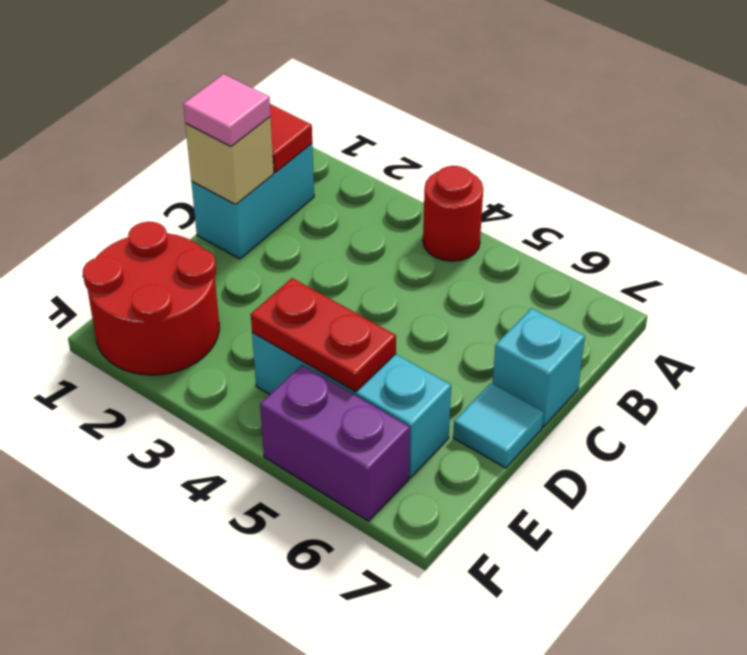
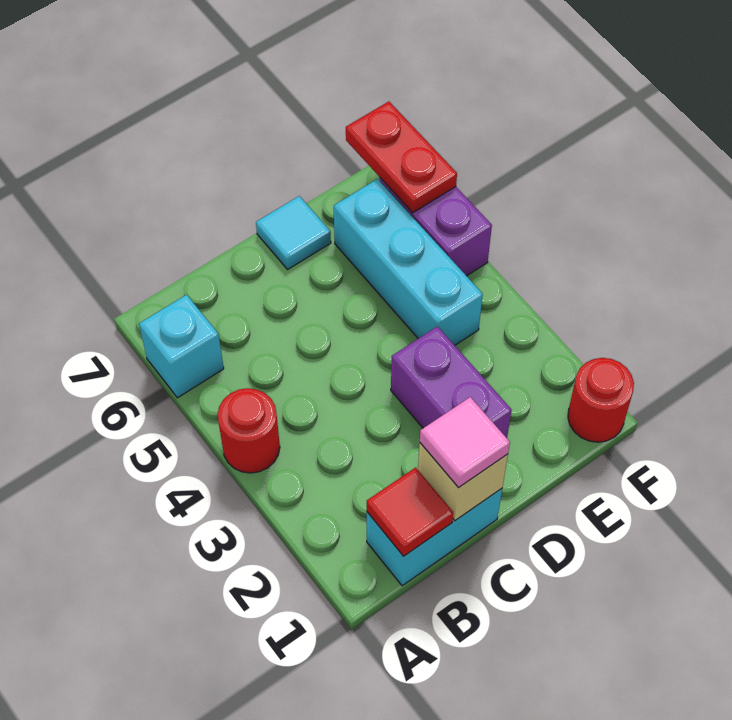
cyan 1x1 brick [493,308,585,427] -> cyan 1x1 brick moved to [139,295,224,398]
none -> purple 1x2 brick [391,326,512,438]
red 2x2 round brick [83,222,219,375] -> red 1x1 round brick [568,358,634,442]
red 1x2 plate [251,278,396,392] -> red 1x2 plate moved to [346,102,457,213]

